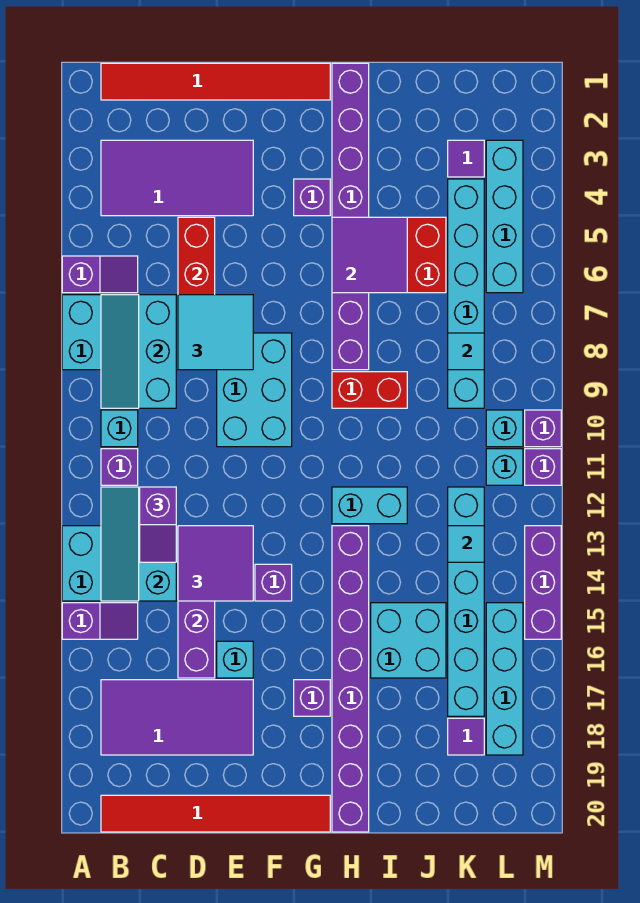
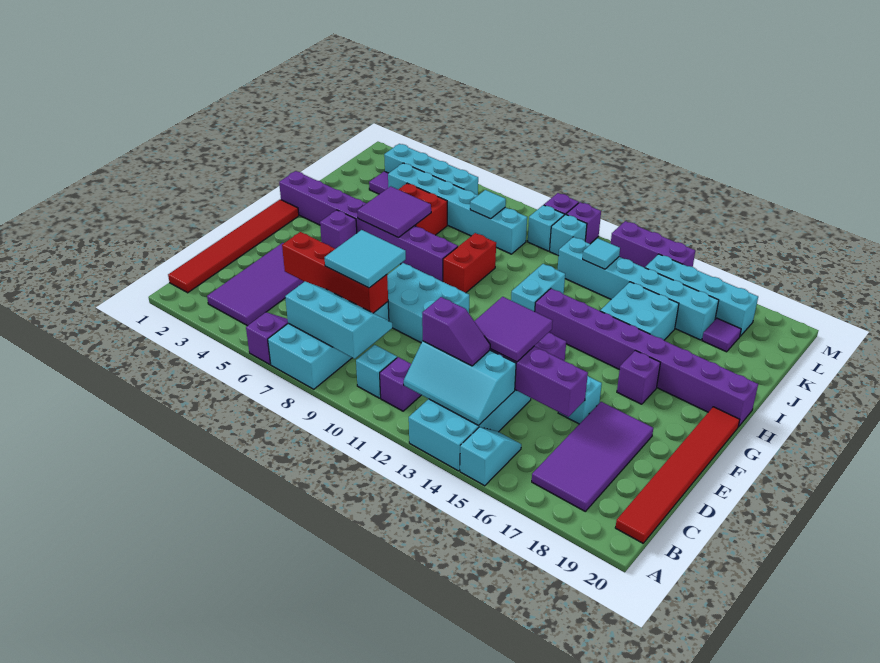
purple 1x2 slope [62,603,138,639] -> cyan 1x2 slope [460,427,521,486]
cyan 2x3 slope [101,295,176,408] -> cyan 2x3 slope turned to [285,282,392,359]

